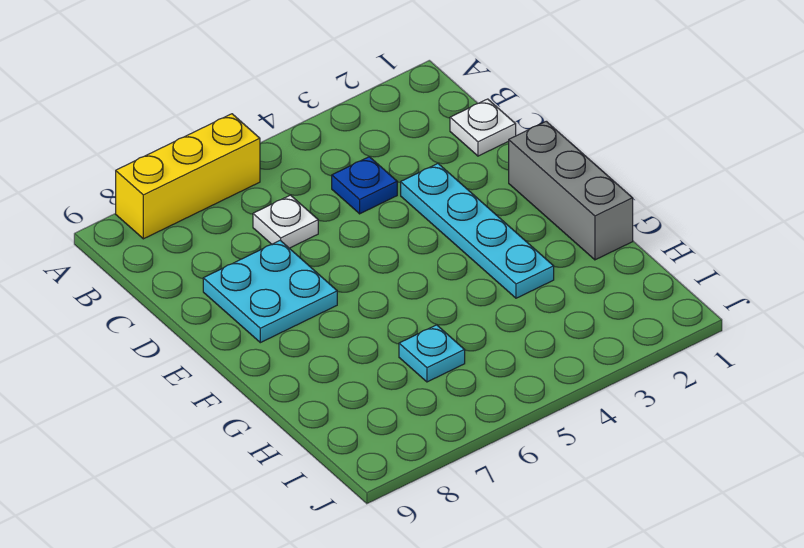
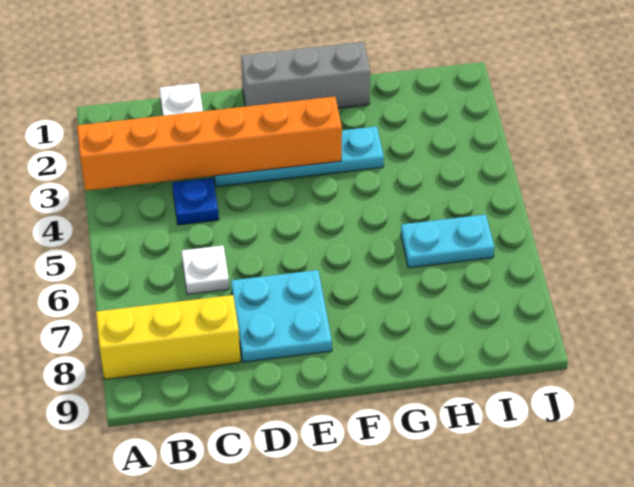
none -> orange 1x6 brick [77,97,342,190]
yellow 1x3 brick [116,114,260,239] -> yellow 1x3 brick turned to [96,295,241,379]
cyan 1x1 plate [399,325,465,382] -> cyan 1x2 plate [401,214,495,268]

